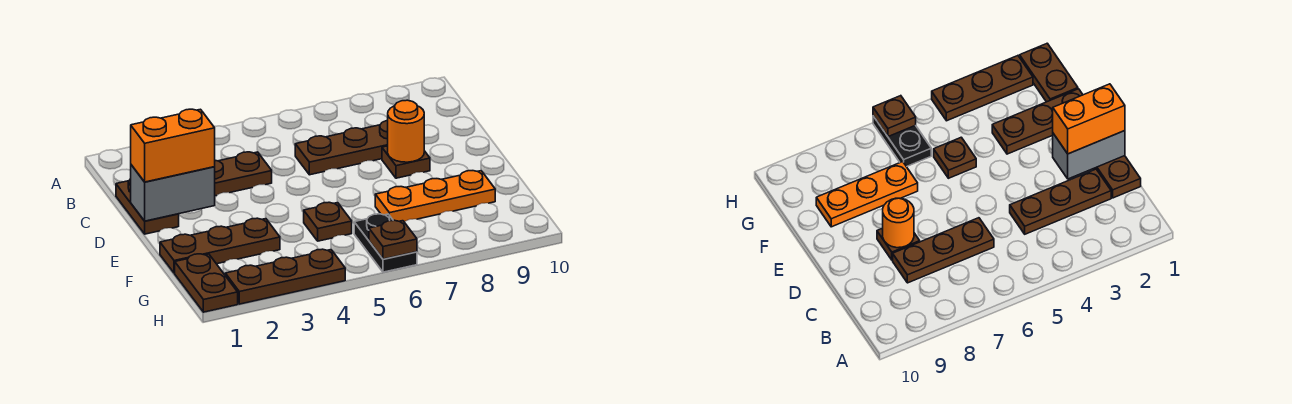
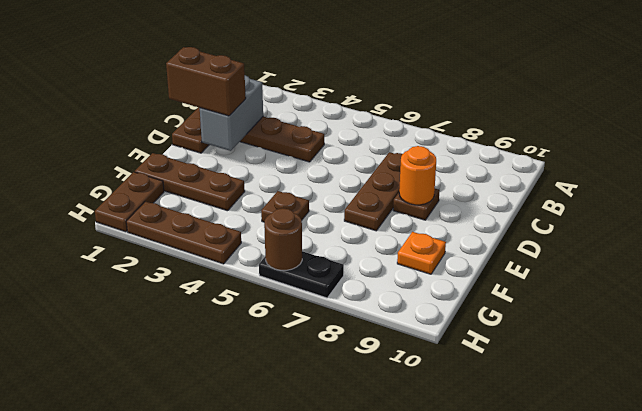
brown 1x3 plate [295,120,388,175] -> brown 1x3 plate turned to [344,152,402,231]
grey 1x2 brick [131,165,215,221] -> grey 1x2 brick turned to [200,75,263,151]
orange 1x2 brick [131,109,215,182] -> brown 1x2 brick [166,47,246,116]
orange 1x3 plate [375,171,495,222] -> orange 1x1 plate [397,232,446,274]
black 1x2 plate [354,214,417,272] -> black 1x2 plate turned to [259,251,344,298]
brown 1x1 plate [369,220,417,259] -> brown 1x1 round brick [264,208,302,270]

